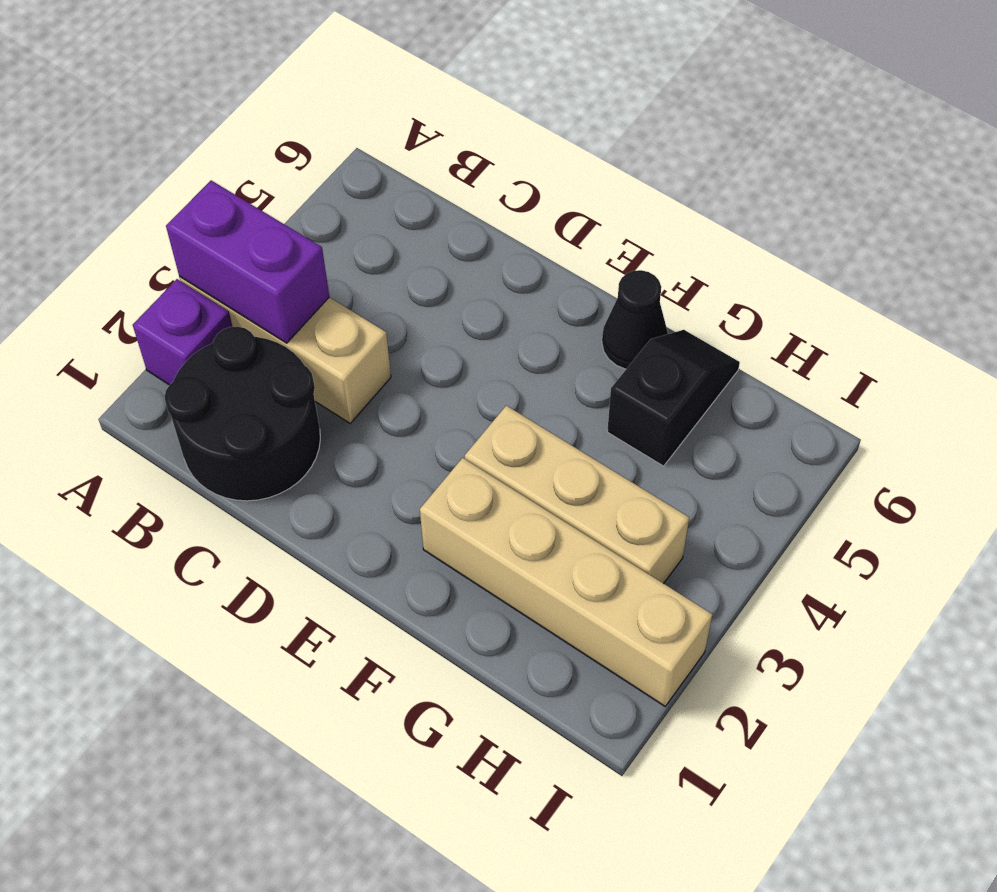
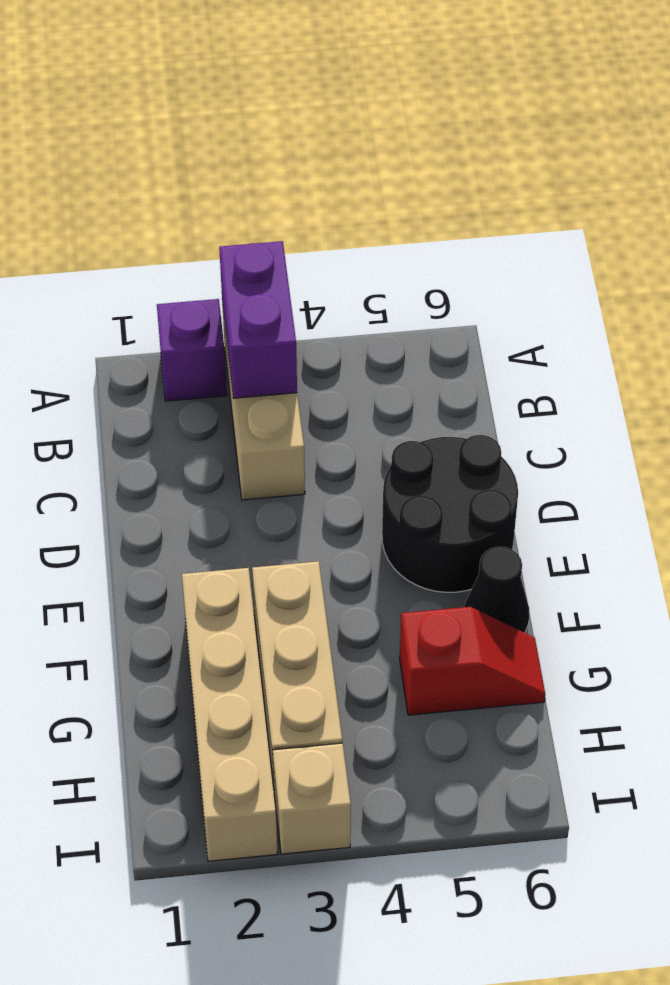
black 2x2 round brick [165,327,320,501] -> black 2x2 round brick moved to [382,435,518,592]
black 1x2 slope [607,330,740,466] -> red 1x2 slope [400,607,545,715]
none -> tan 1x1 brick [273,743,351,854]

